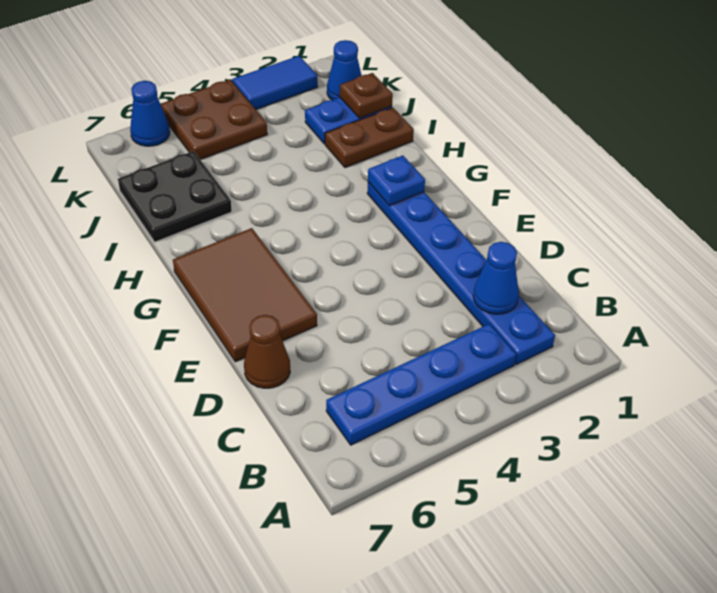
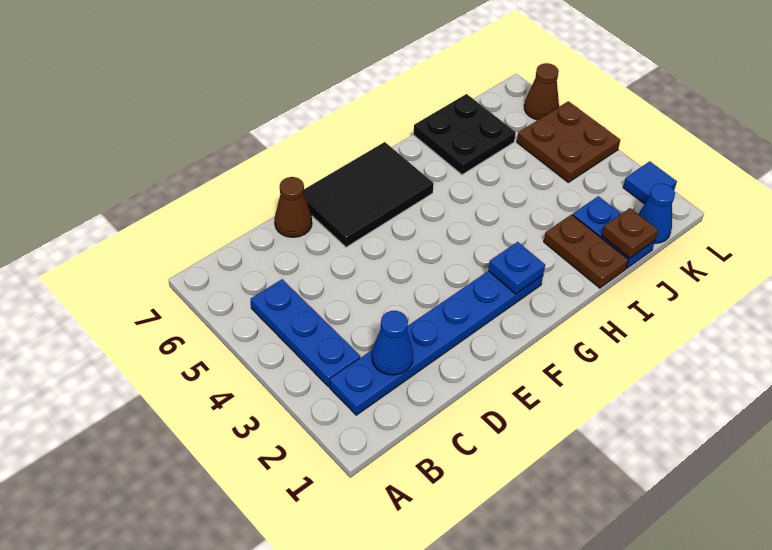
blue 1x4 plate [326,324,516,445] -> blue 1x3 plate [251,279,360,387]
brown 2x3 tile [173,228,317,362] -> black 2x3 tile [304,142,434,247]
blue 1x2 tile [232,56,318,109] -> blue 1x1 tile [623,161,677,204]
blue 1x1 cone [130,81,170,146] -> brown 1x1 cone [524,63,559,120]

